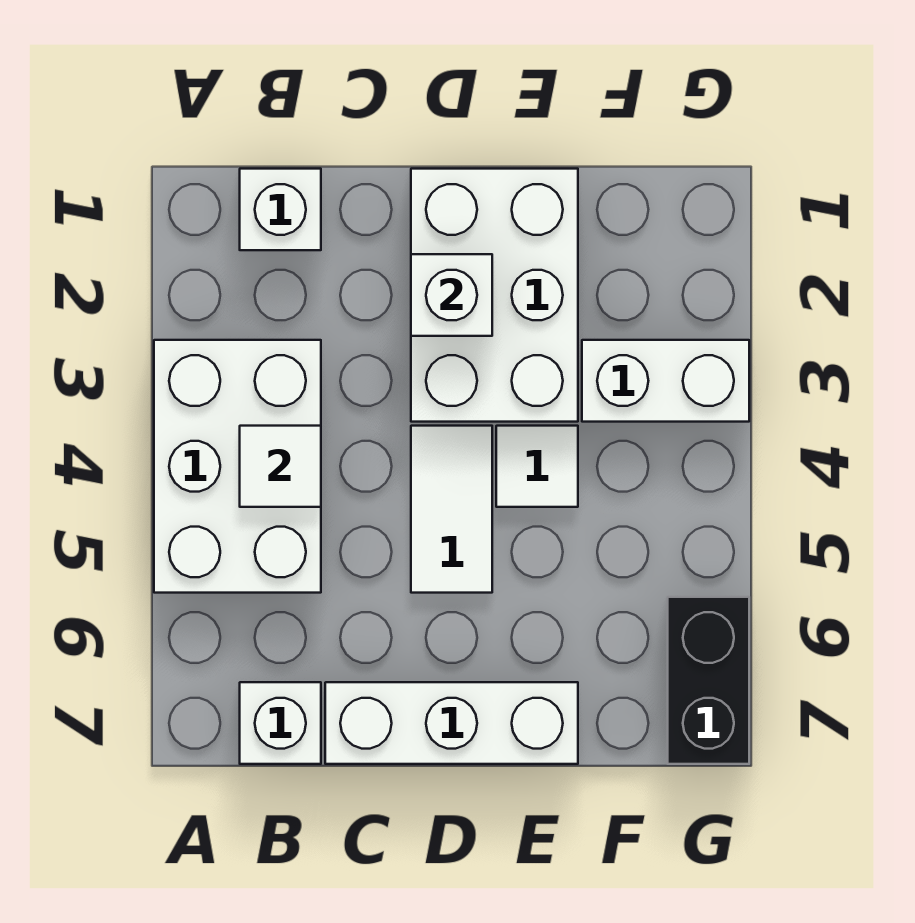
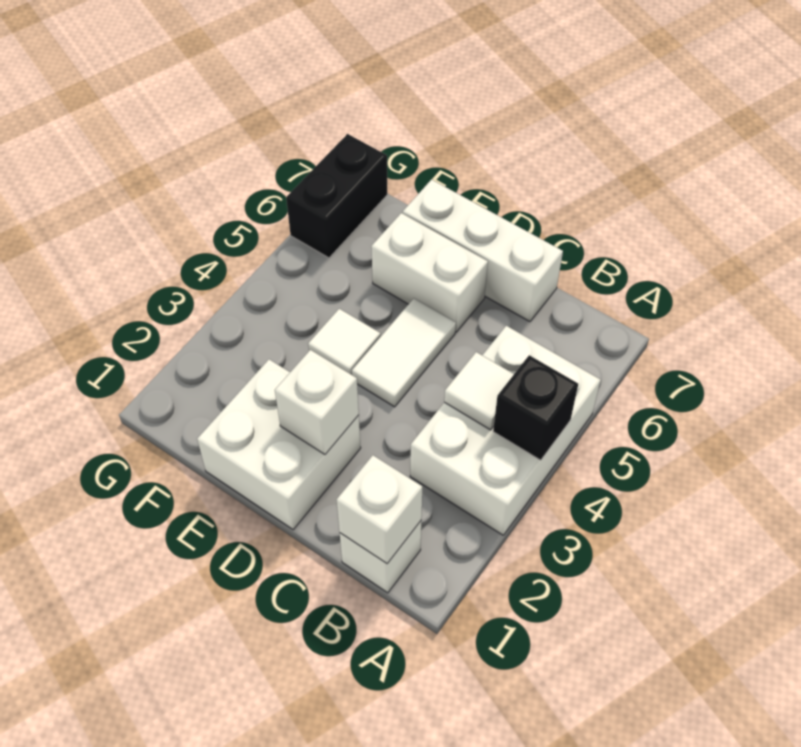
none -> black 1x1 brick [493,355,578,460]
white 1x1 brick [240,682,321,764] -> white 1x1 brick moved to [337,455,422,563]
white 2x3 brick [411,169,578,422] -> white 2x2 brick [197,359,361,529]
white 1x2 brick [582,340,749,422] -> white 1x2 brick moved to [371,213,488,332]

